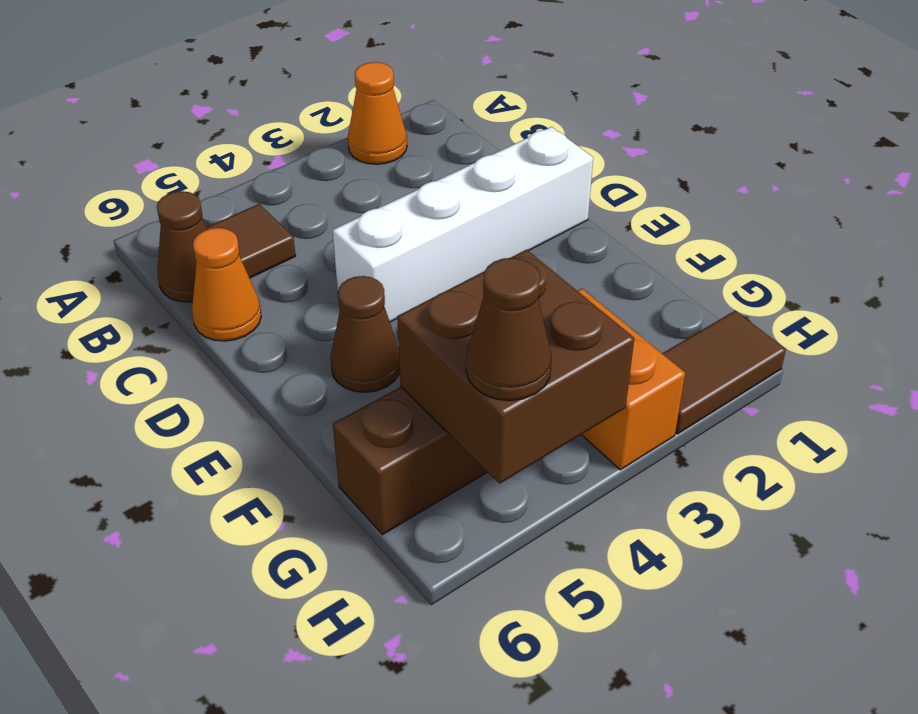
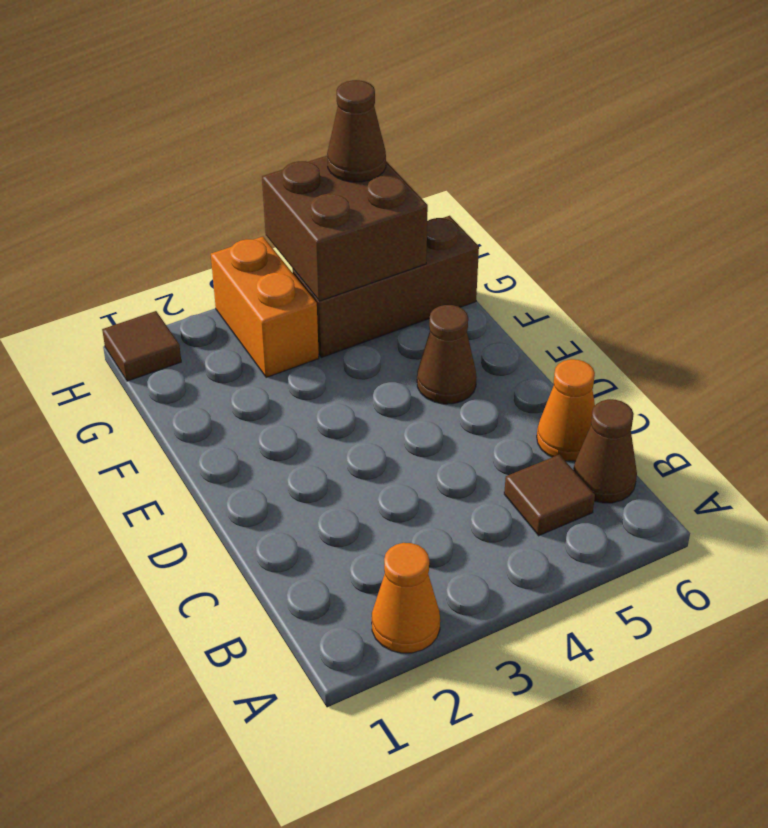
white 1x4 brick [332,127,593,322] -> none
brown 1x2 tile [662,311,786,434] -> brown 1x1 tile [102,311,181,381]

